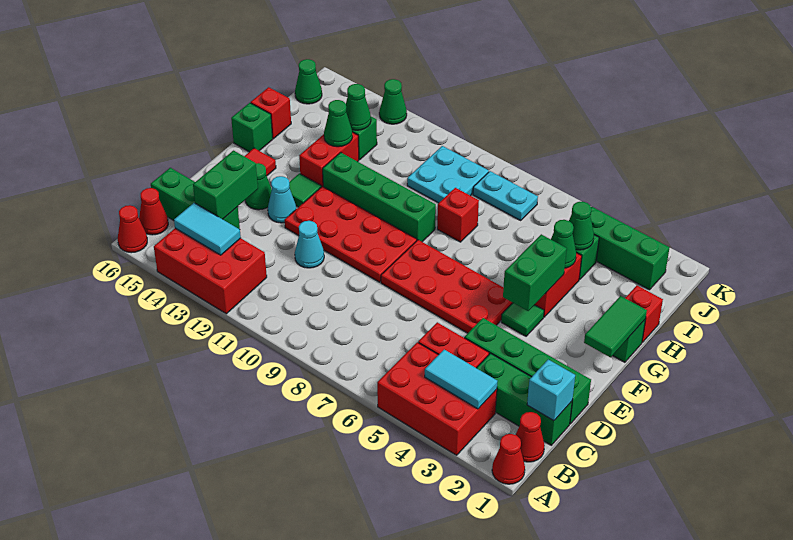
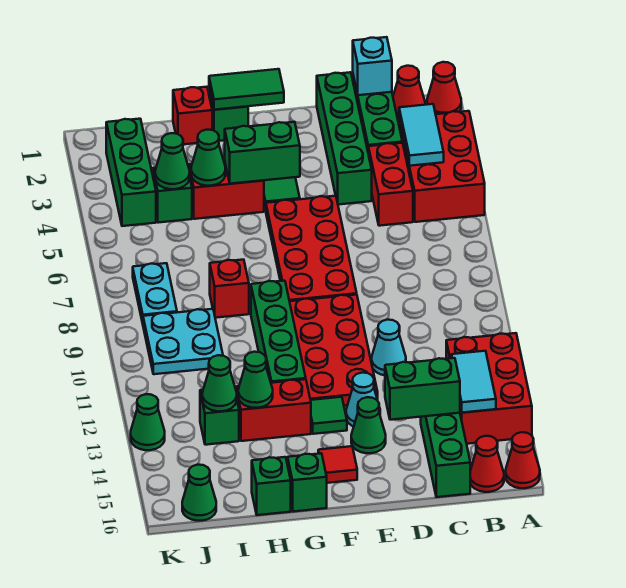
red 1x1 brick [251,87,291,139] -> green 1x1 brick [252,457,291,515]

